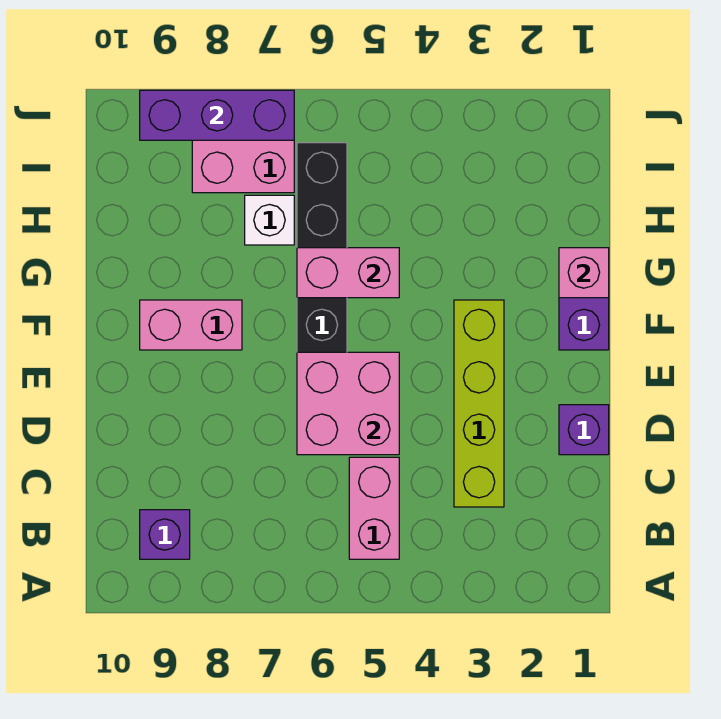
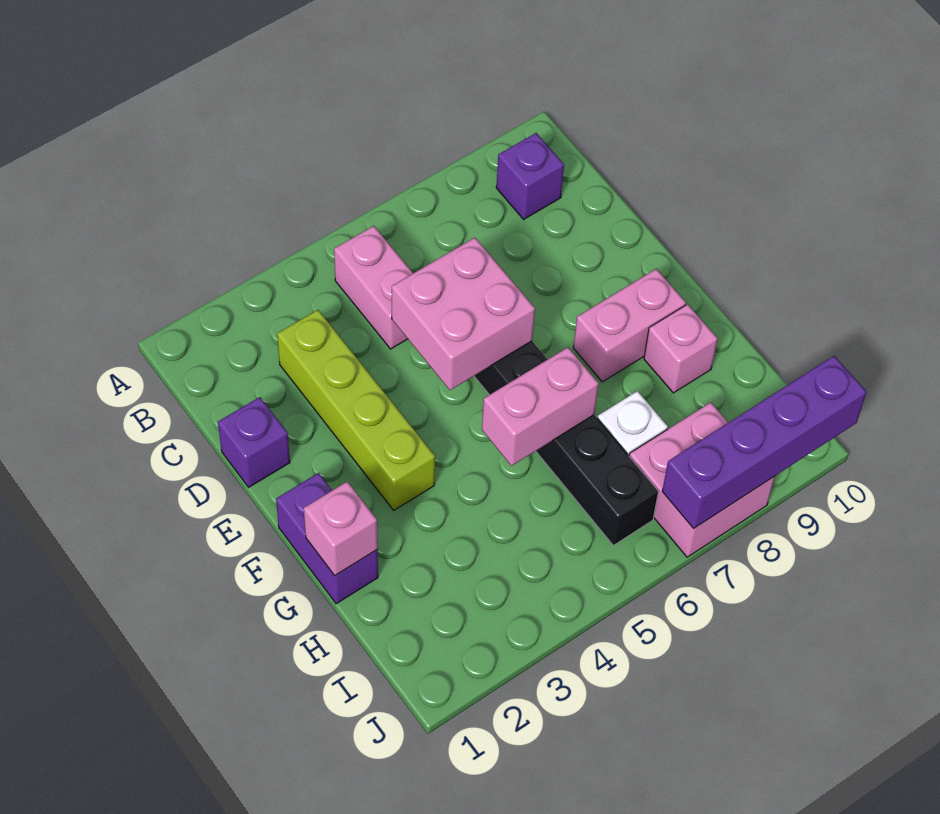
none -> pink 1x1 brick [644,304,718,393]
purple 1x3 brick [140,90,294,140] -> purple 1x4 brick [662,356,867,529]

